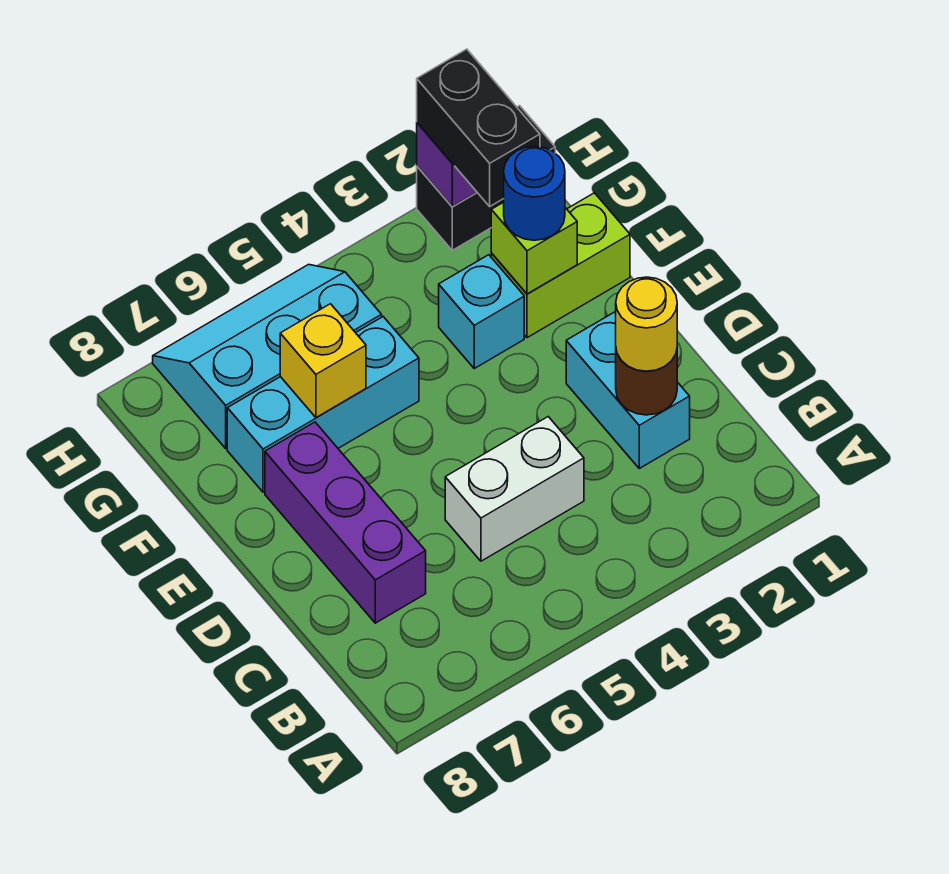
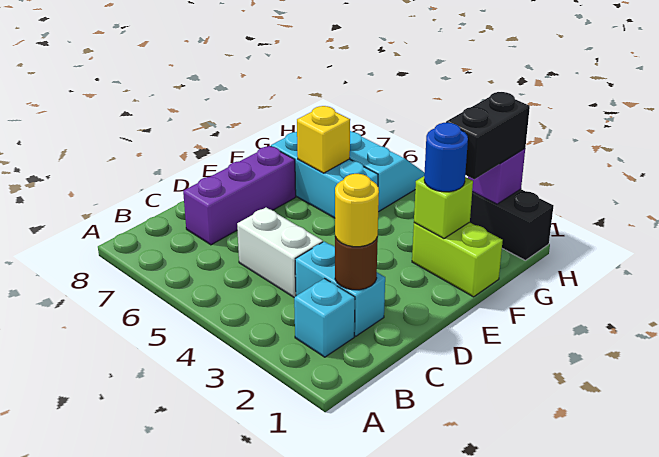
cyan 1x2 brick [566,311,690,468] -> cyan 1x2 brick turned to [295,242,385,336]
cyan 1x1 brick [439,255,524,368] -> cyan 1x1 brick moved to [294,279,355,357]

